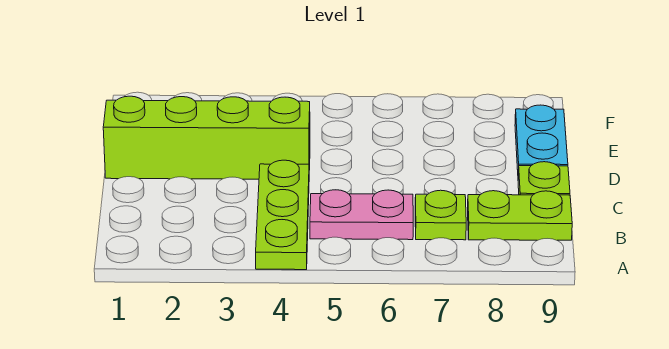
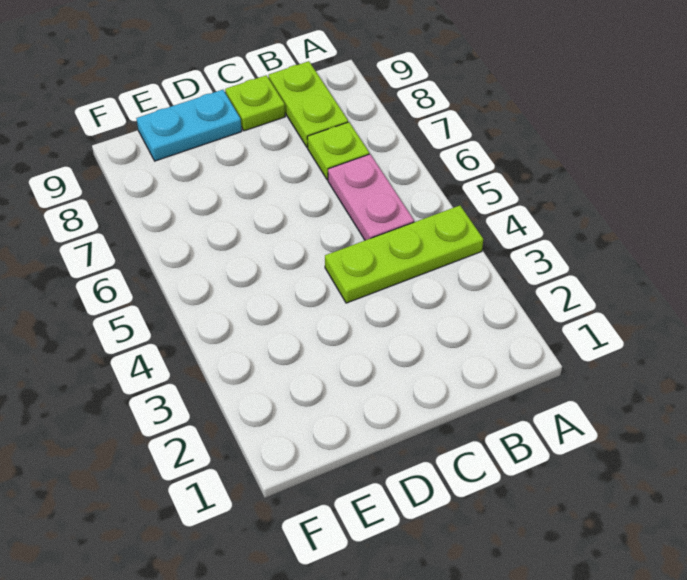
lime 1x4 brick [103,96,310,179] -> none

